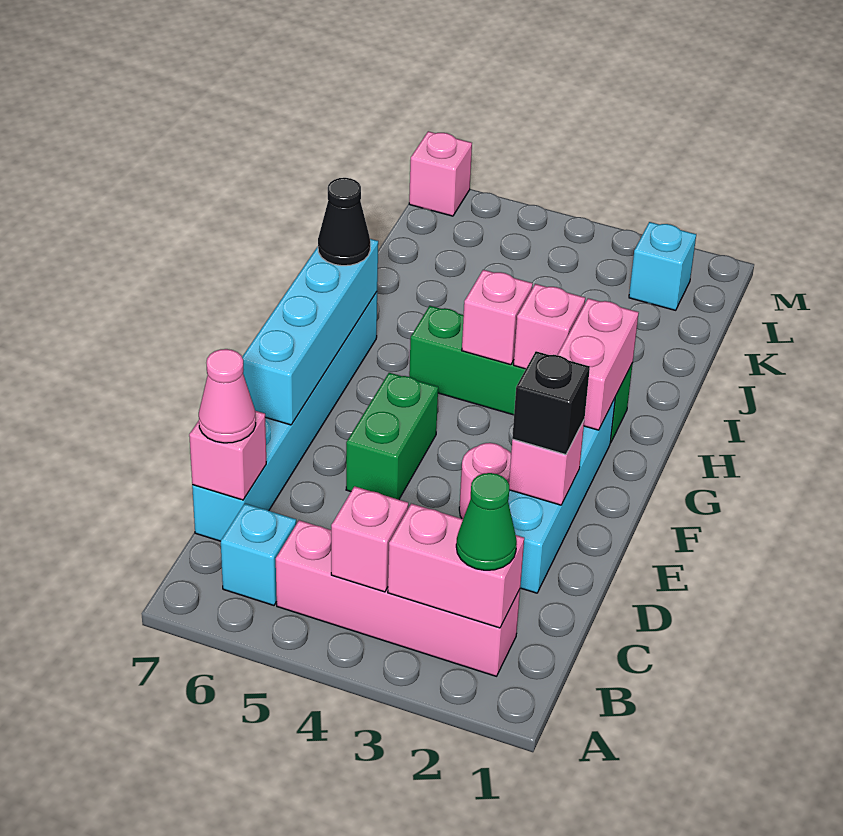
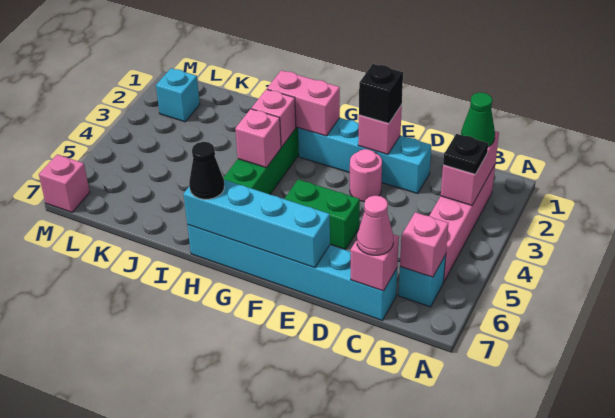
none -> black 1x1 plate [443,134,488,174]
pink 1x1 brick [331,486,408,592] -> pink 1x1 brick moved to [400,212,448,277]

